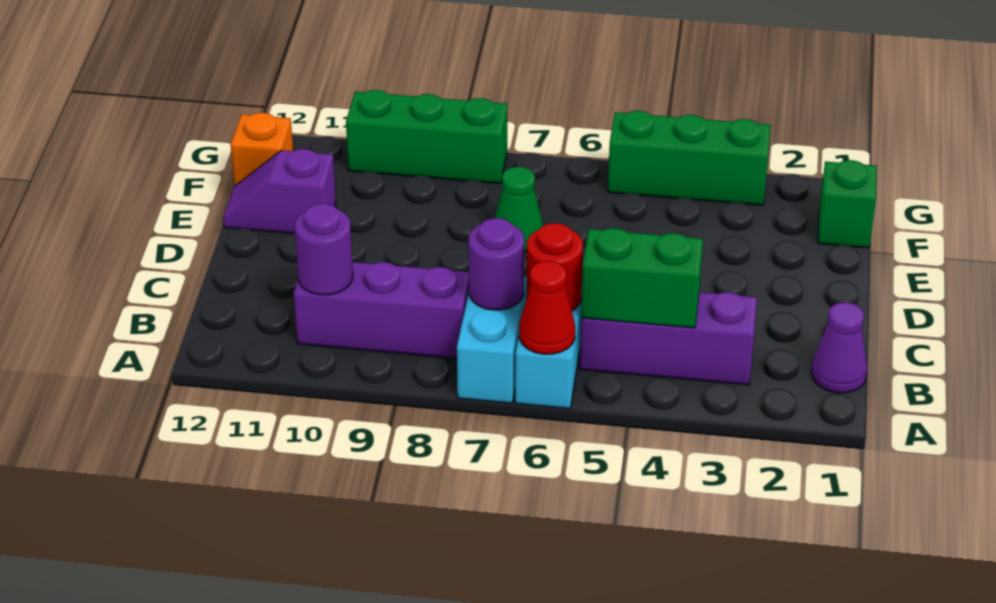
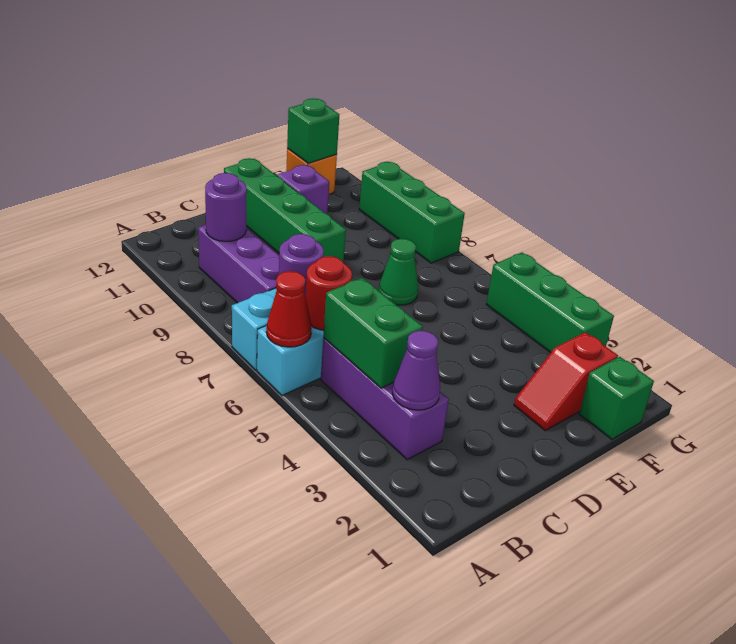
purple 1x1 cone [811,302,867,393] -> purple 1x1 cone moved to [392,331,440,410]
none -> green 1x4 brick [224,158,346,263]
none -> red 1x2 slope [514,332,618,430]
none -> green 1x1 brick [287,98,339,164]

